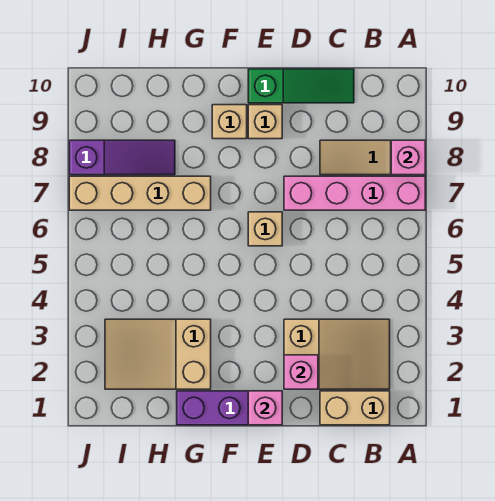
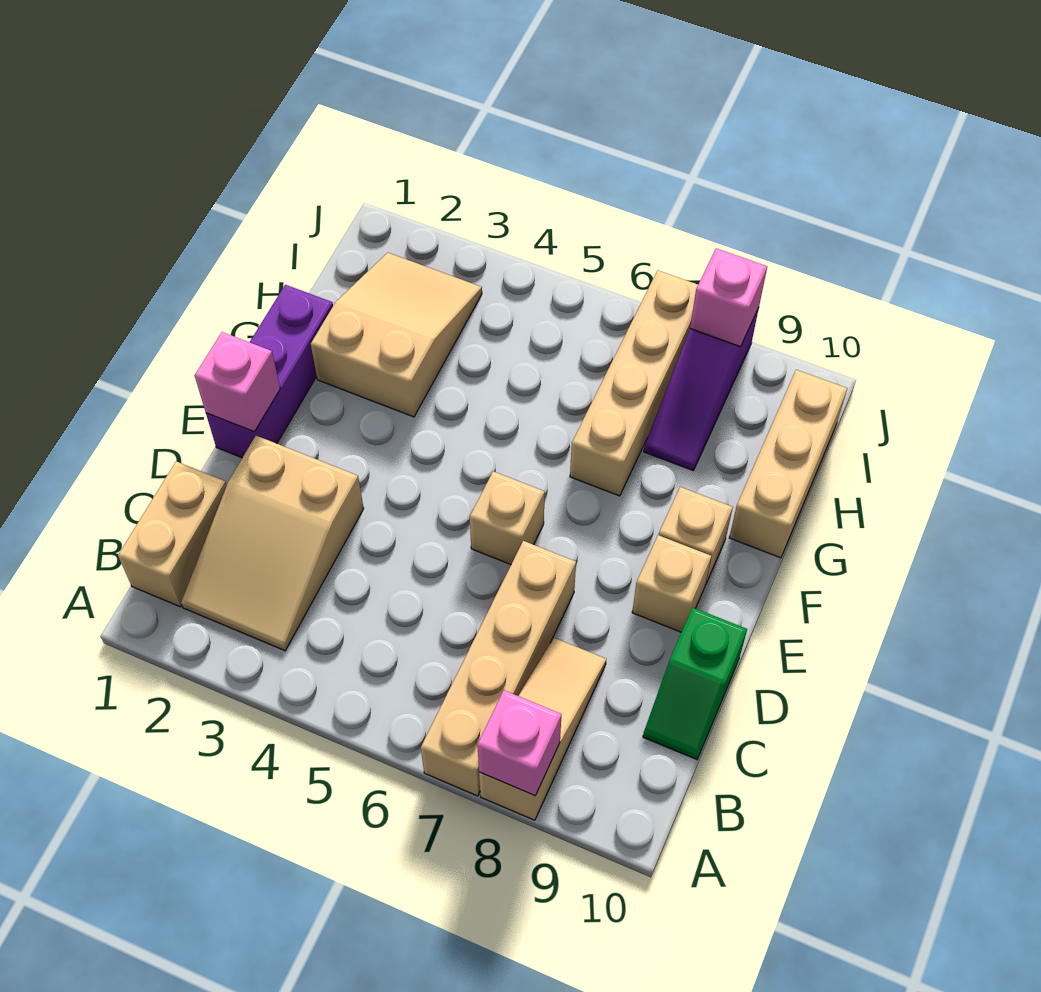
pink 1x4 brick [284,176,425,210] -> tan 1x4 brick [421,541,576,796]
green 1x3 slope [248,69,354,103] -> green 1x2 slope [643,607,747,759]
pink 1x1 brick [284,355,318,389] -> pink 1x1 brick moved to [690,248,767,347]
none -> tan 1x3 brick [729,370,848,558]

